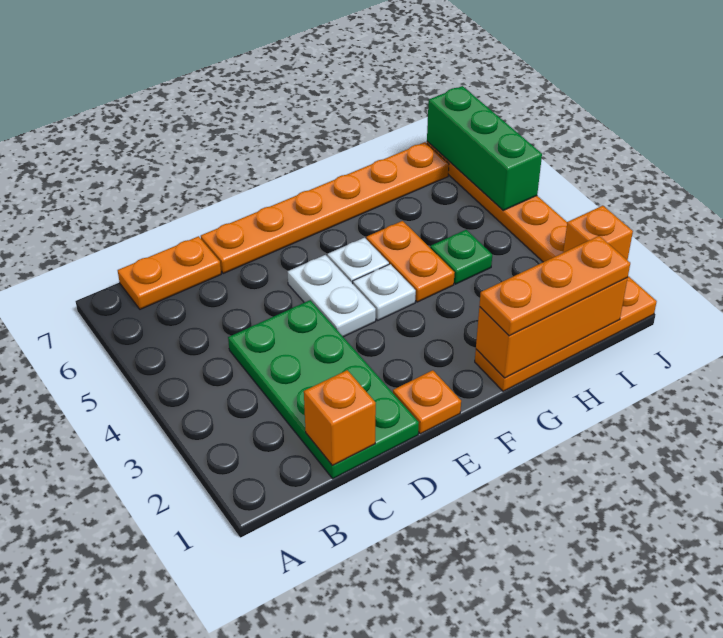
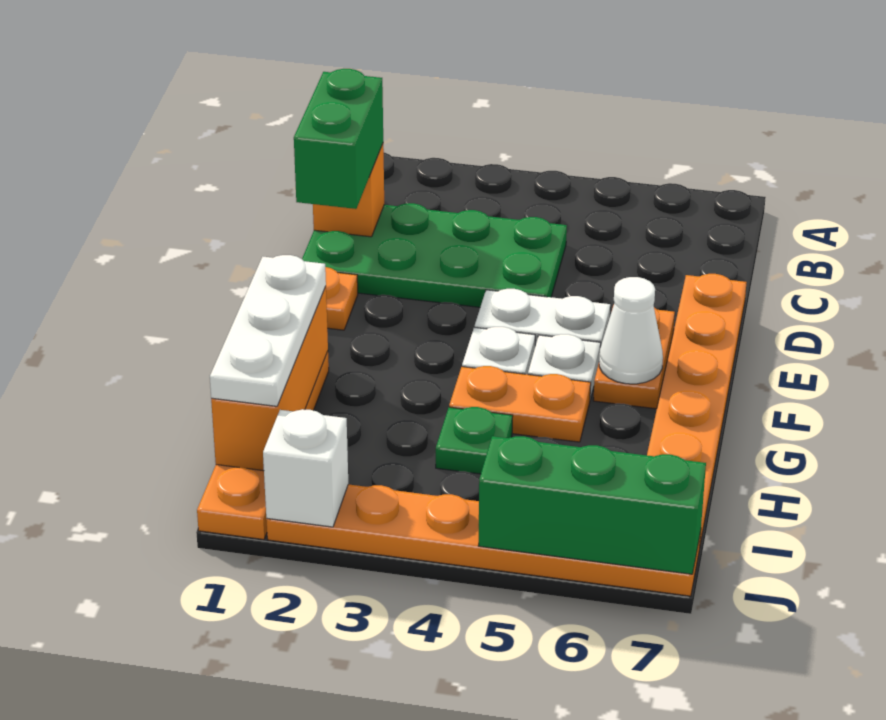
orange 1x2 plate [118,236,221,309] -> orange 1x2 plate moved to [593,305,675,409]
none -> green 1x2 brick [294,69,383,209]
none -> white 1x1 cone [599,277,663,384]
orange 1x3 plate [479,236,630,336] -> white 1x3 plate [210,255,326,406]
orange 1x1 brick [563,206,633,260] -> white 1x1 brick [263,409,348,527]

